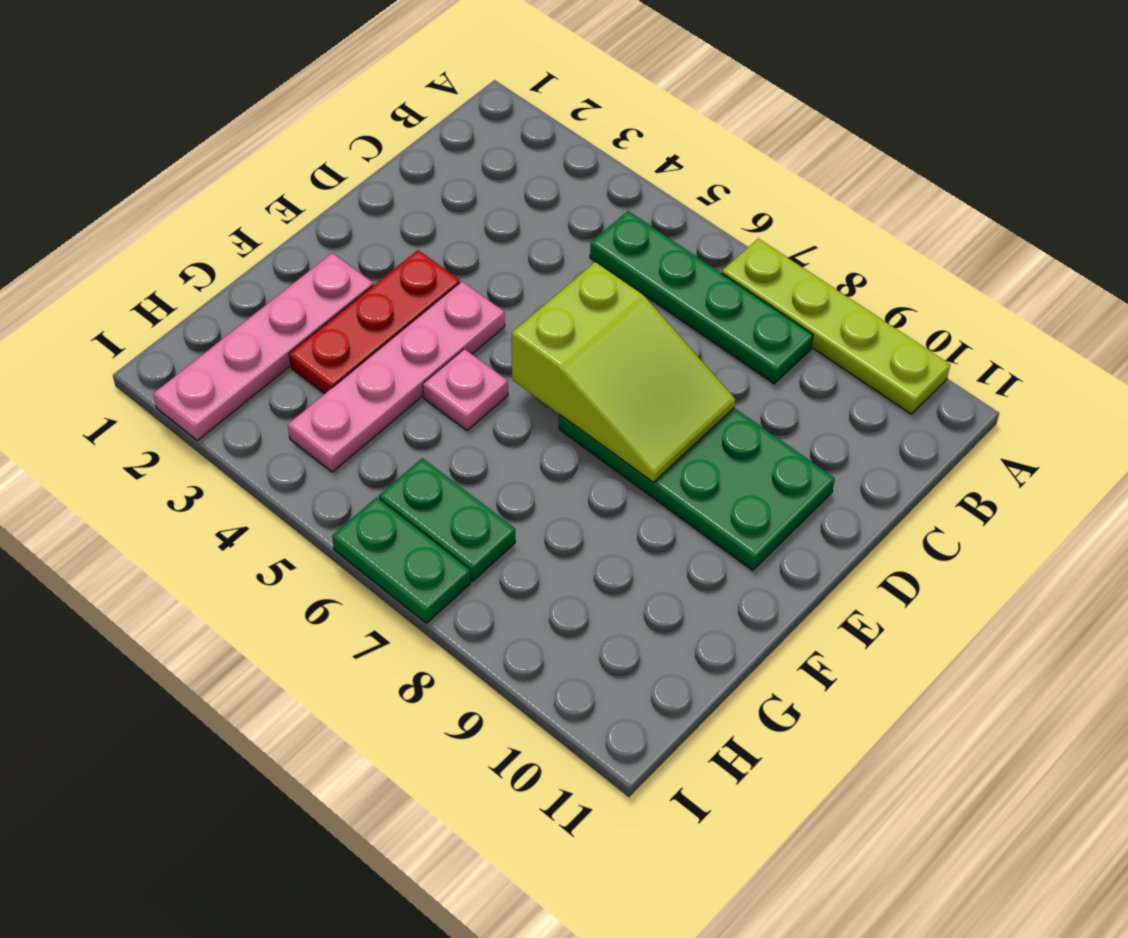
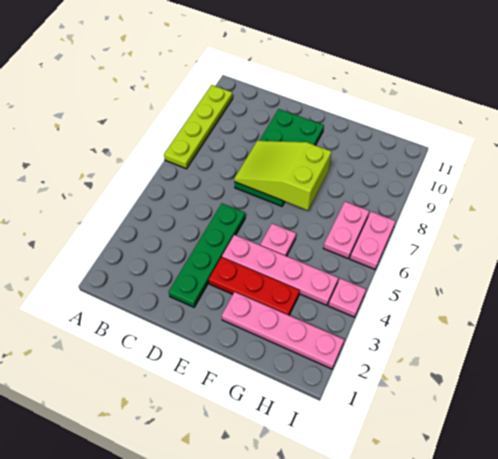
green 1x4 plate [590,211,813,384] -> green 1x4 plate moved to [169,203,245,307]
lime 2x3 slope [512,262,735,482] -> lime 2x3 slope turned to [234,141,332,210]
green 1x2 plate [379,458,515,581] -> pink 1x2 plate [323,202,369,258]
none -> pink 1x1 plate [328,278,366,317]
green 1x2 plate [332,497,470,623] -> pink 1x2 plate [350,212,396,269]

